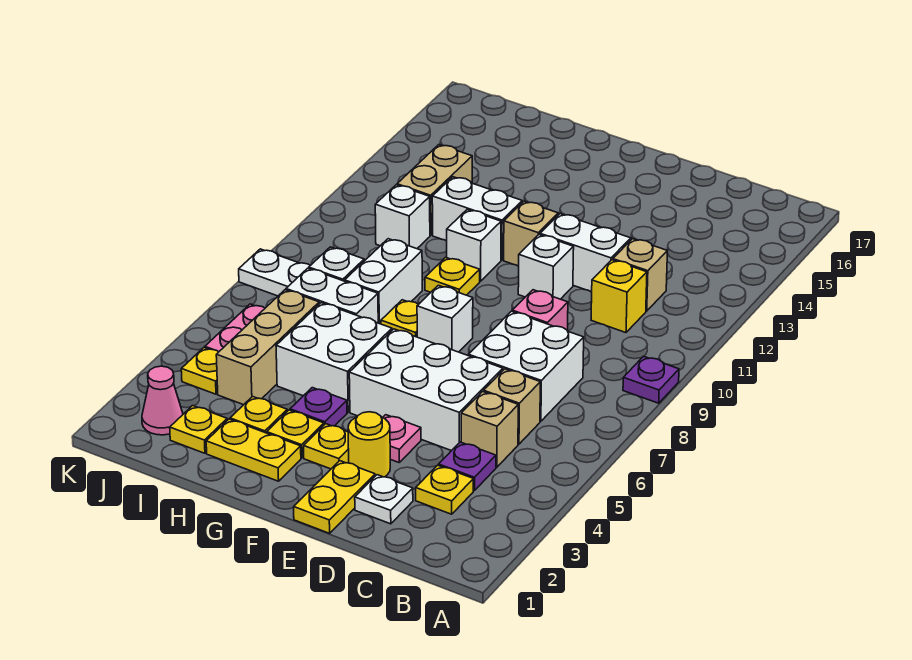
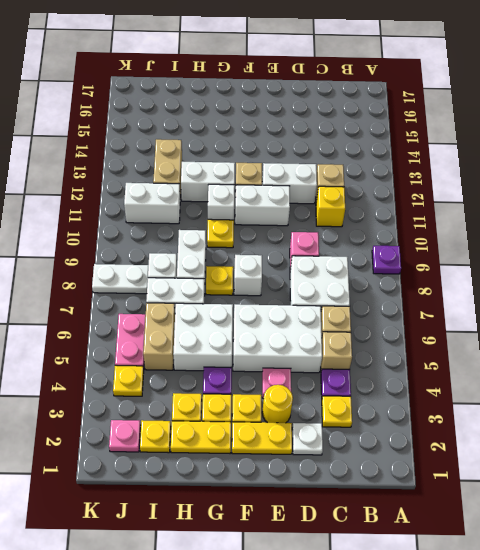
yellow 1x2 plate [294,461,375,533] -> yellow 1x2 plate turned to [232,422,292,454]
white 1x1 brick [518,235,574,299] -> white 1x2 brick [235,185,290,226]
tan 1x3 brick [216,290,319,405] -> tan 1x2 brick [143,303,175,370]
white 1x1 brick [375,185,430,249] -> white 1x2 brick [124,183,180,224]
pink 1x1 cone [142,366,183,435] -> pink 1x1 plate [109,420,141,452]

